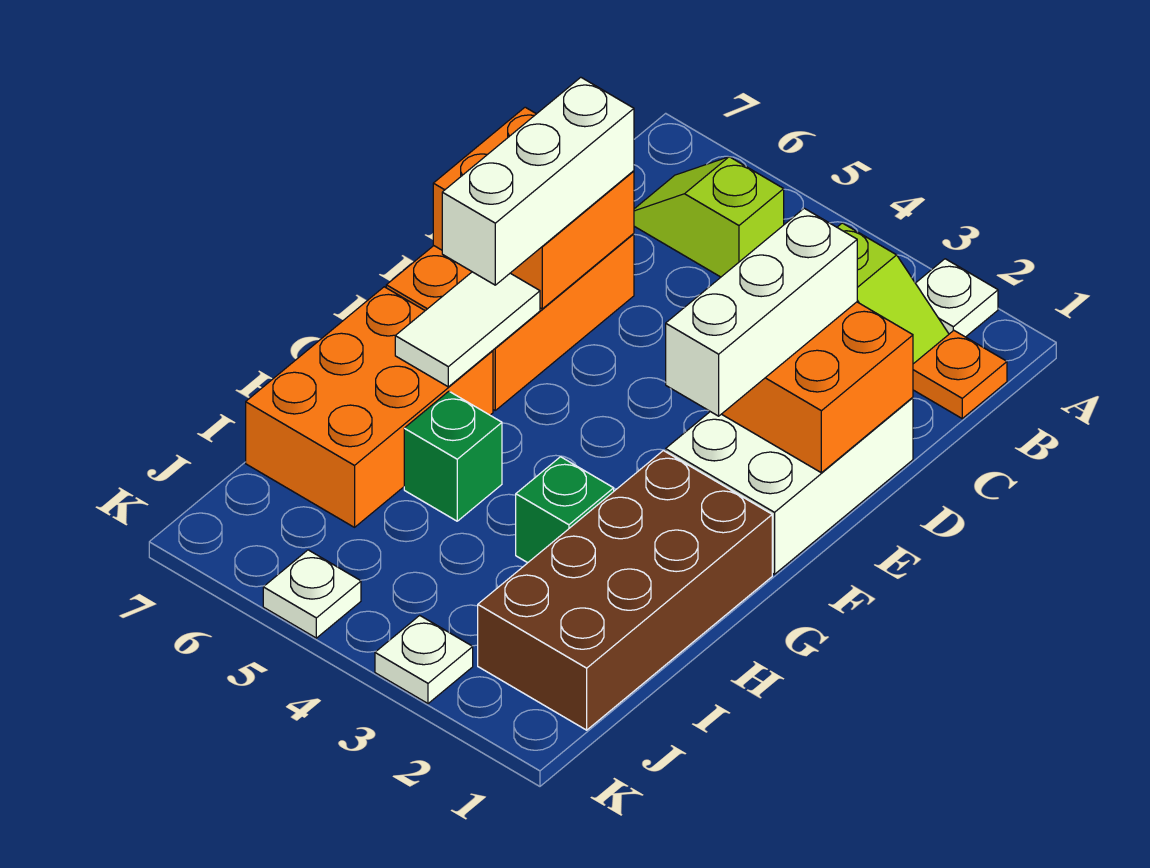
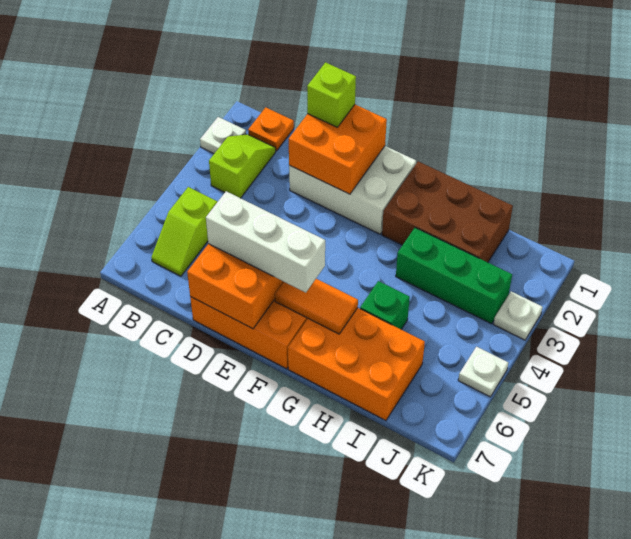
none -> lime 1x1 brick [307,62,356,127]
white 1x3 brick [666,208,857,416] -> none
white 1x2 tile [395,272,540,387] -> orange 1x2 tile [275,279,358,334]
brown 2x4 brick [478,451,772,730] -> brown 2x3 brick [382,161,513,262]
green 1x1 brick [516,457,614,563] -> green 1x3 brick [396,228,512,324]

